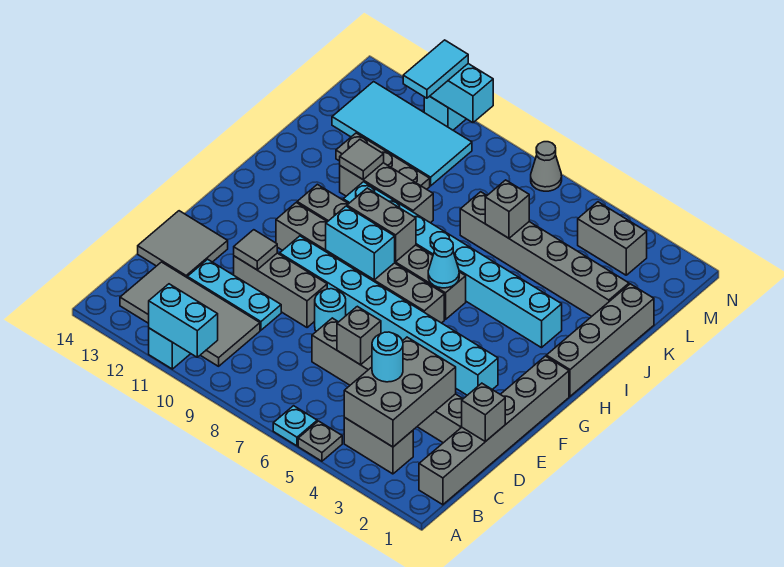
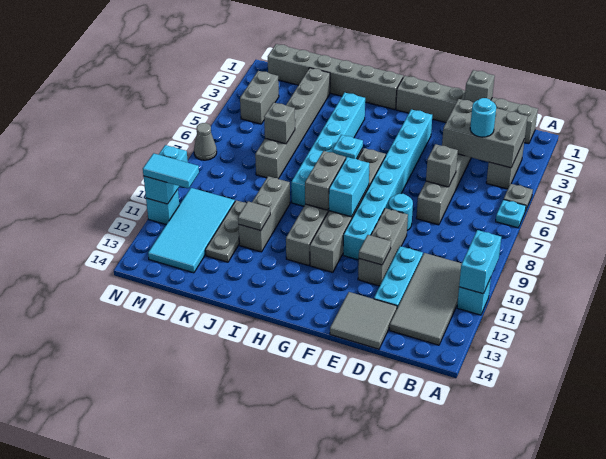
grey 1x4 brick [546,284,654,396] -> grey 1x6 brick [268,44,403,110]
cyan 1x1 cone [428,238,459,288] -> cyan 1x1 plate [333,135,363,159]
cyan 1x8 brick [343,182,562,348] -> cyan 1x6 brick [291,93,365,206]

